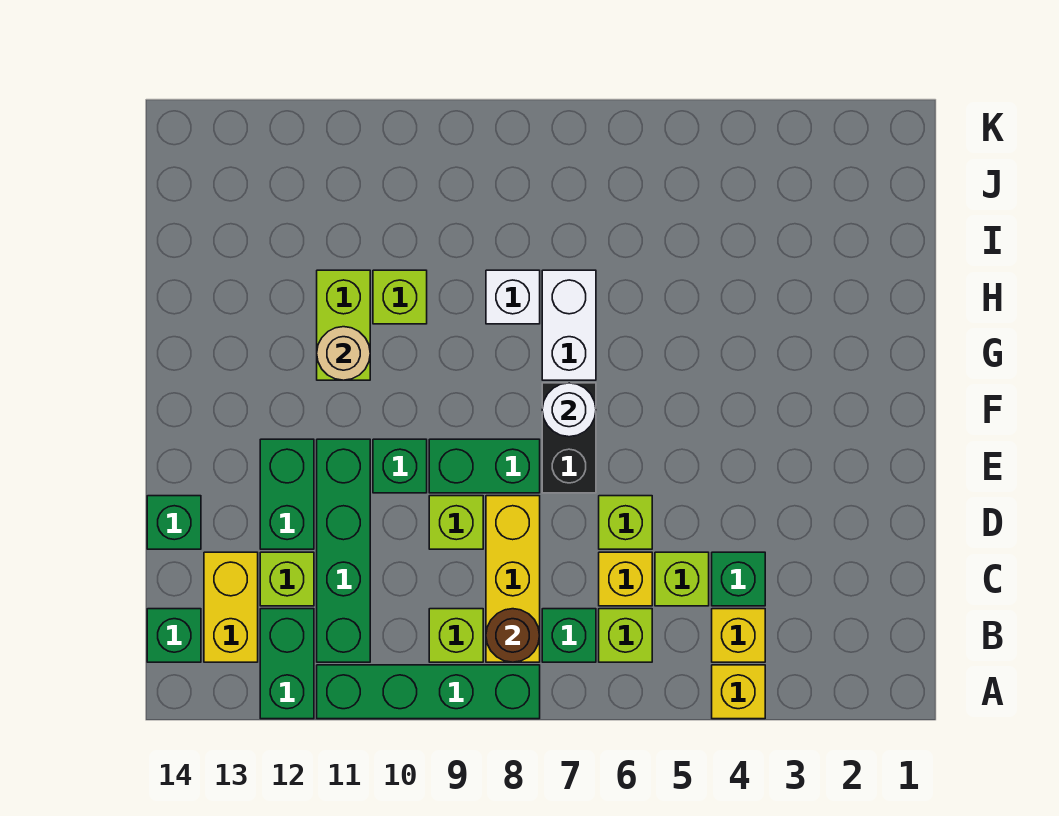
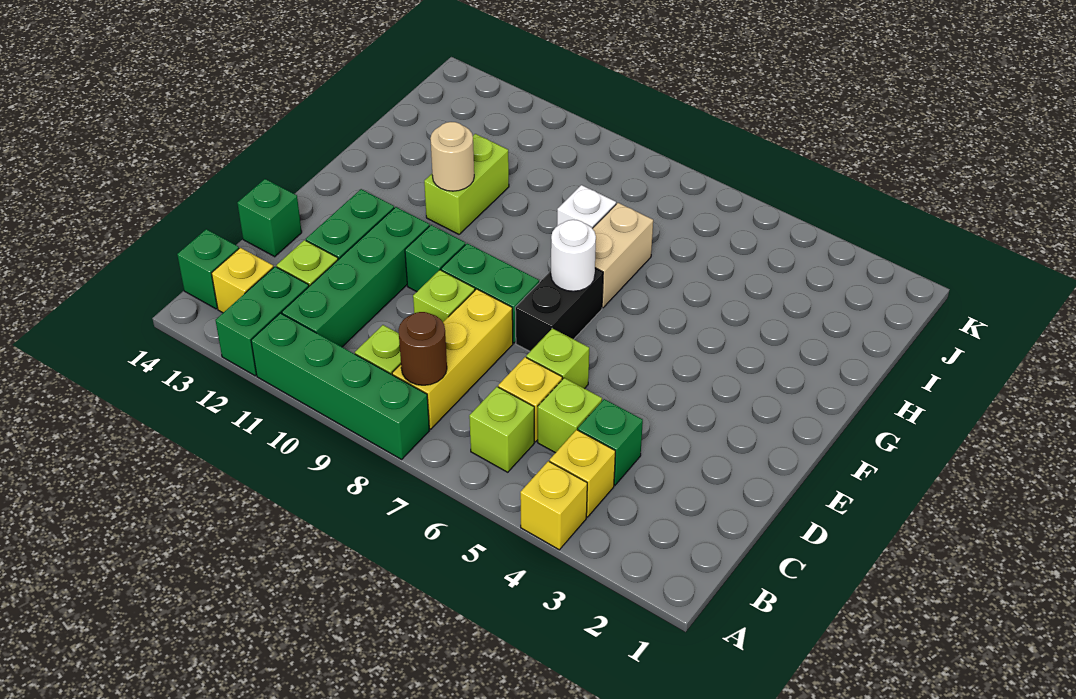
green 1x1 brick [542,609,596,662] -> none
yellow 1x2 brick [204,552,258,662] -> yellow 1x1 brick [212,248,274,313]
white 1x2 brick [542,270,596,380] -> tan 1x2 brick [592,203,653,308]
lime 1x1 brick [373,270,427,324] -> none

